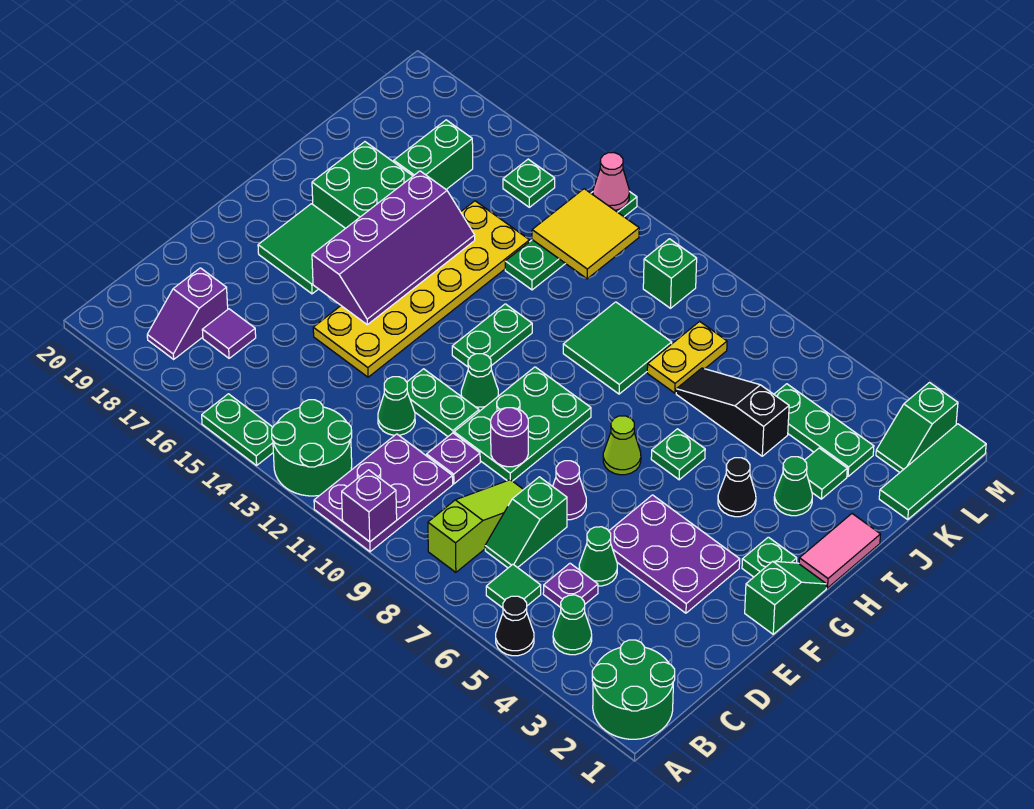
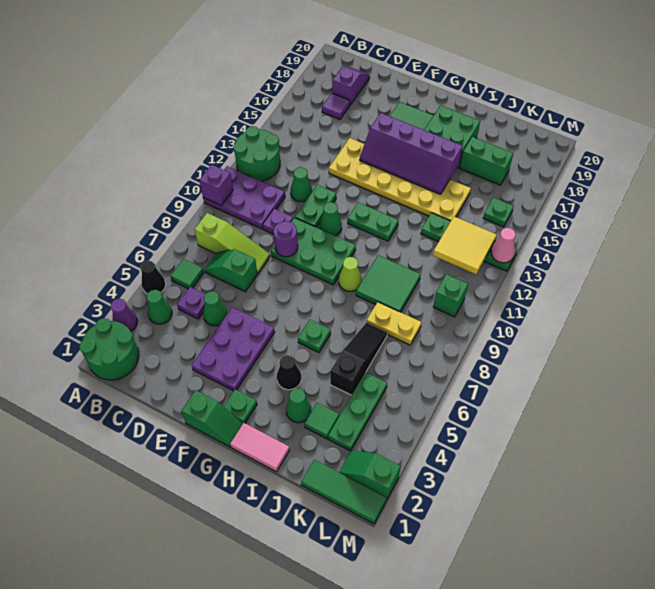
green 1x2 plate [202,394,273,465] -> none
purple 1x2 slope [147,268,228,359] -> purple 1x2 slope turned to [332,66,370,105]
purple 1x1 cone [553,461,586,520] -> purple 1x1 cone moved to [111,299,138,331]
lime 1x1 cone [603,416,641,475] -> lime 1x1 cone moved to [339,257,362,291]

